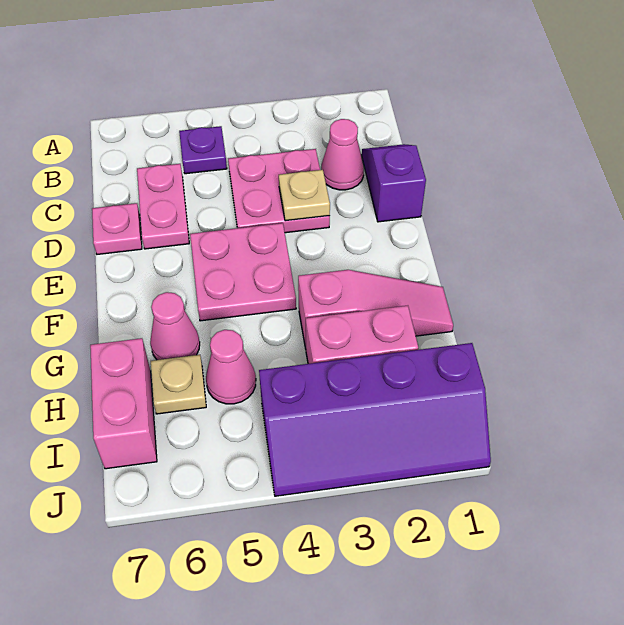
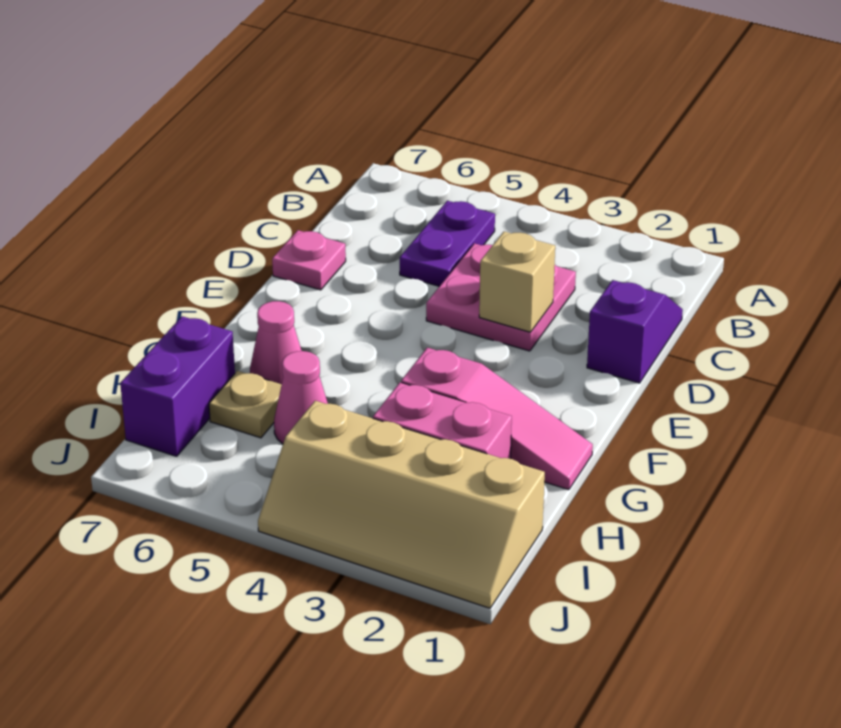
purple 1x1 plate [179,126,227,174] -> purple 1x2 plate [400,201,495,286]
pink 1x1 cone [321,119,364,190] -> none
pink 1x2 plate [137,164,189,249] -> none
tan 1x1 plate [279,170,330,221] -> tan 1x1 brick [479,231,555,332]
pink 2x2 plate [190,223,296,321] -> none
pink 1x2 brick [90,338,157,469] -> purple 1x2 brick [120,316,235,456]
purple 2x4 slope [259,343,491,496] -> tan 2x4 slope [258,401,545,608]

